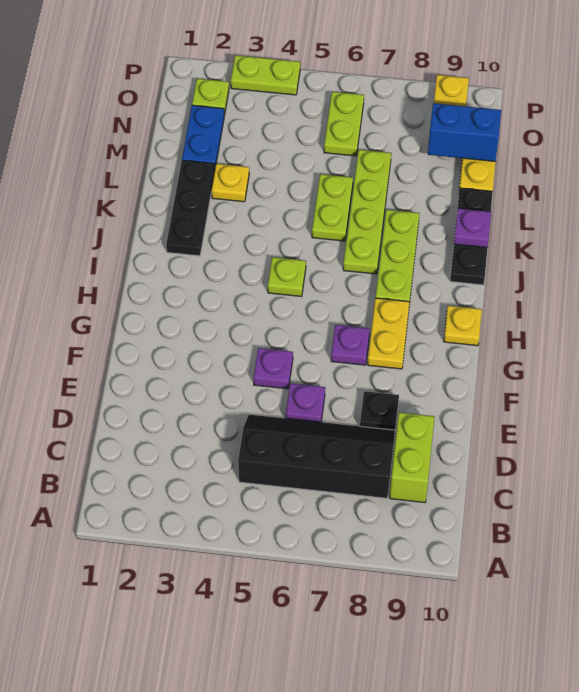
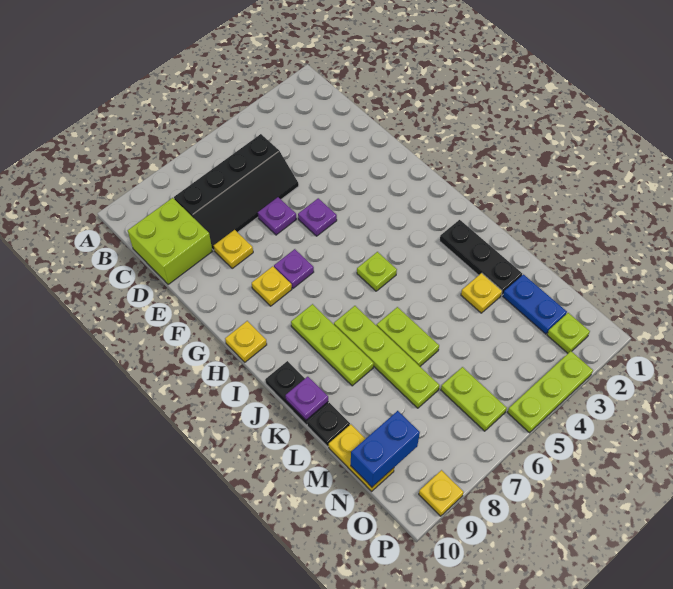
lime 1x2 brick [390,412,435,502] -> lime 2x2 brick [128,198,212,284]
black 1x1 plate [360,391,399,430] -> yellow 1x1 plate [214,230,253,268]
yellow 1x2 plate [368,298,410,369] -> yellow 1x1 plate [252,266,292,306]
lime 1x2 plate [231,55,300,95] -> lime 1x3 plate [508,351,593,433]

